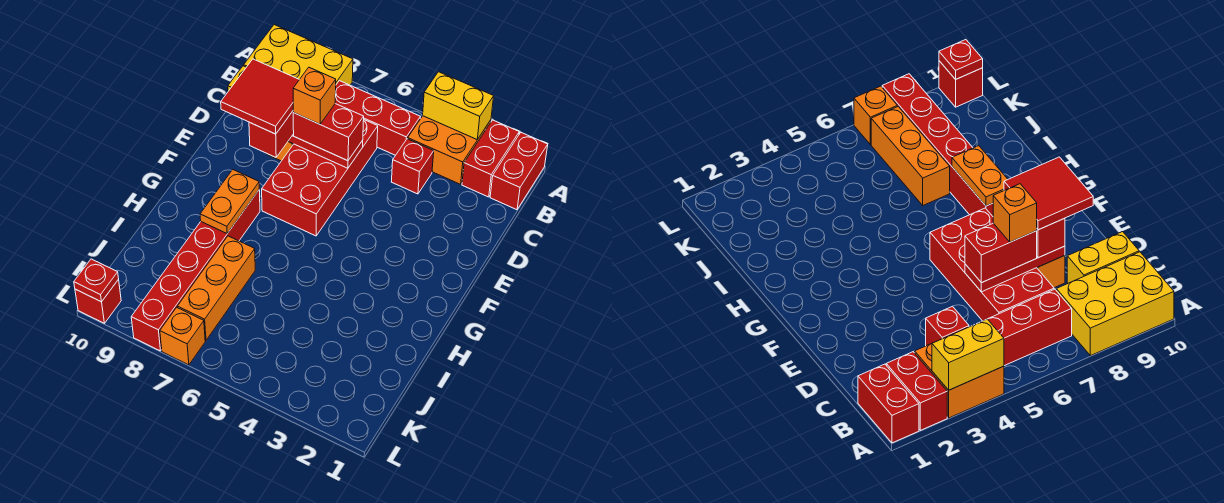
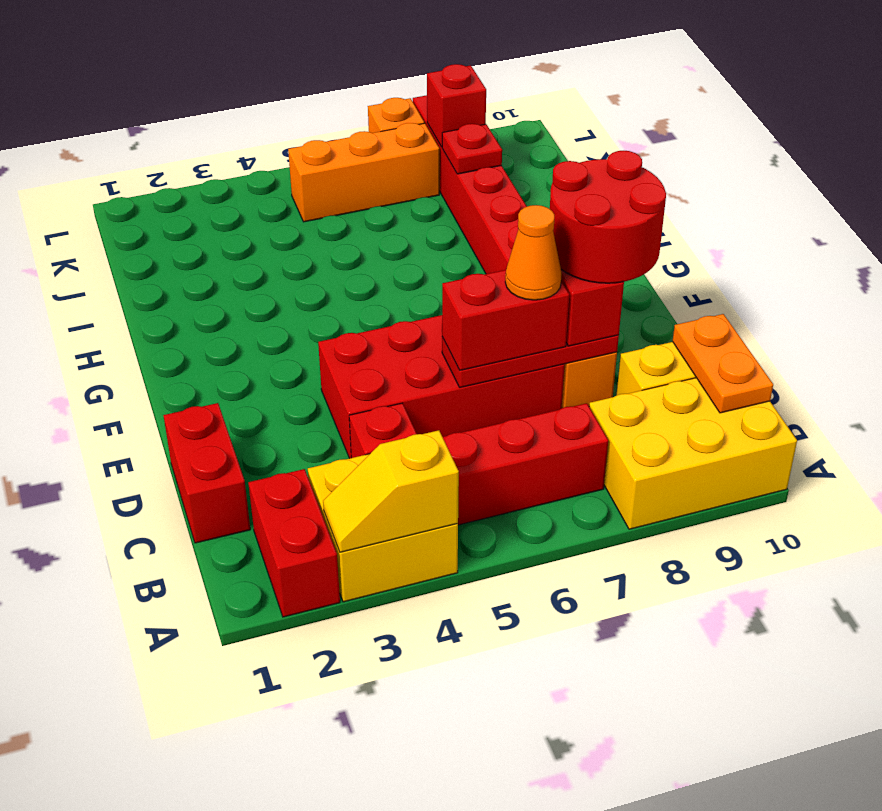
red 1x2 brick [490,133,548,210] -> red 1x2 brick moved to [163,403,250,543]
orange 2x2 brick [408,116,491,184] -> yellow 2x2 brick [308,454,458,602]
yellow 1x2 brick [423,72,494,139] -> yellow 1x2 slope [323,430,459,552]
red 2x4 brick [262,120,378,236] -> red 2x4 brick turned to [318,315,565,458]
orange 1x1 brick [293,67,336,124] -> orange 1x1 cone [505,205,562,300]
red 2x2 tile [221,59,299,134] -> red 2x2 round brick [550,151,666,283]
orange 1x2 plate [200,170,259,233] -> orange 1x2 plate moved to [673,314,773,413]
orange 1x3 brick [177,236,255,340] -> orange 1x3 brick turned to [288,123,439,222]
red 1x1 brick [75,279,121,323] -> red 1x1 brick moved to [427,64,486,147]
red 1x1 plate [74,259,119,302] -> red 1x1 plate moved to [442,124,502,174]

